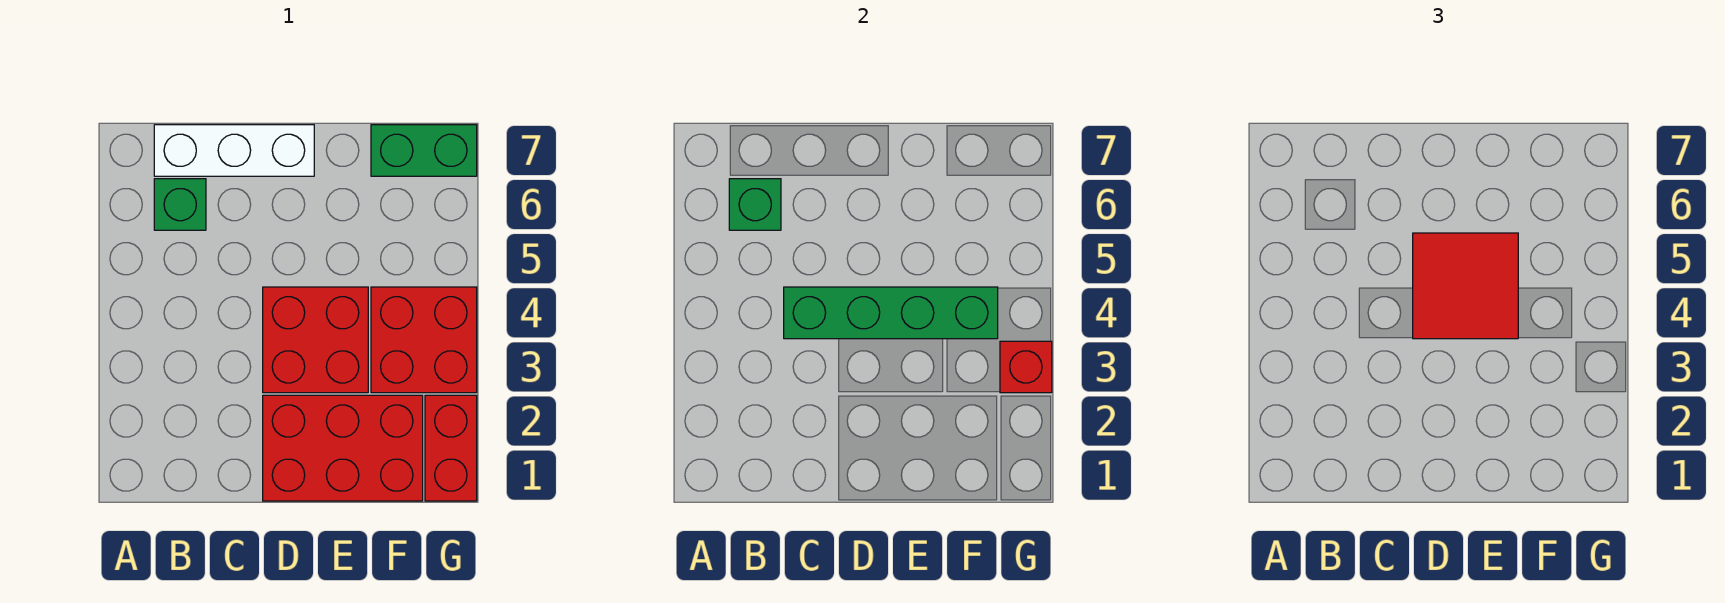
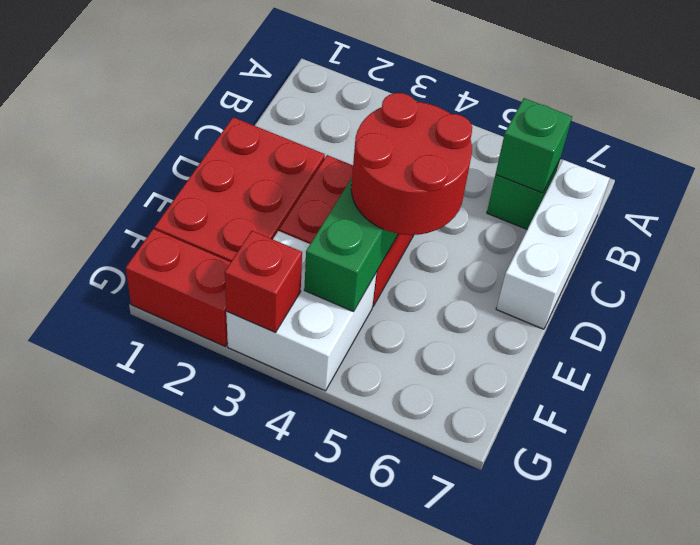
red 2x2 tile [1413,233,1518,339] -> red 2x2 round brick [351,93,472,235]
red 2x2 brick [371,287,477,393] -> white 2x2 brick [226,231,376,391]
green 1x2 brick [371,125,477,176] -> none

